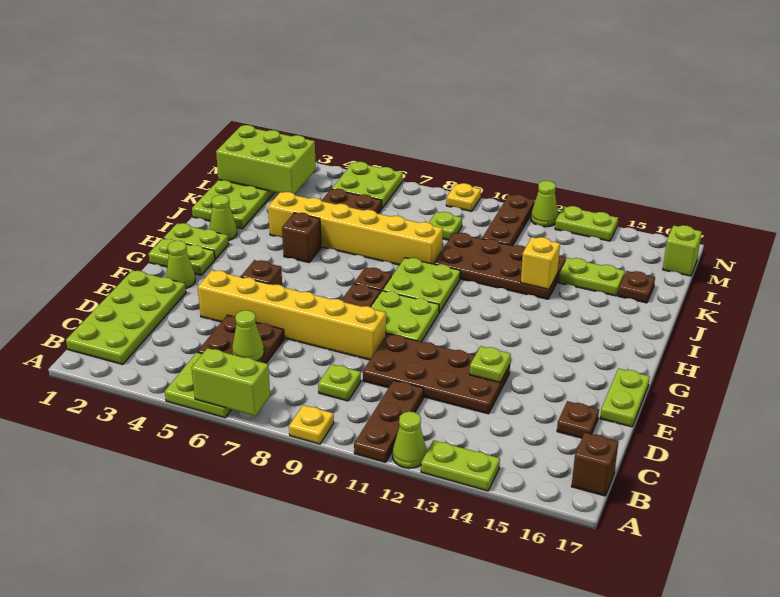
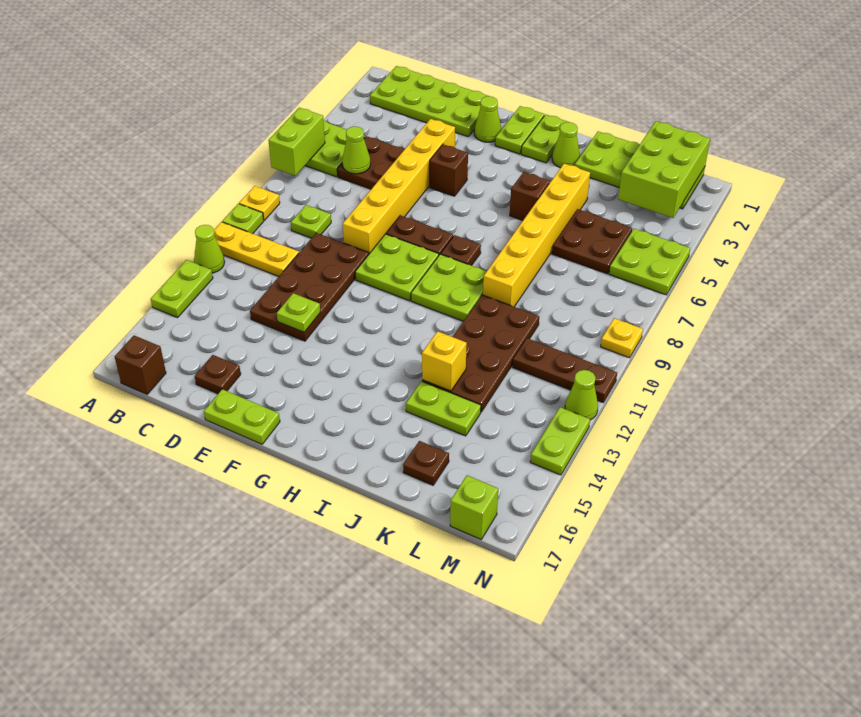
brown 1x3 plate [354,380,424,462] -> yellow 1x3 plate [214,222,299,276]
lime 1x2 plate [558,258,625,296] -> lime 1x2 plate turned to [406,381,481,436]
lime 1x1 plate [429,212,462,240] -> lime 1x1 plate moved to [222,204,264,234]

